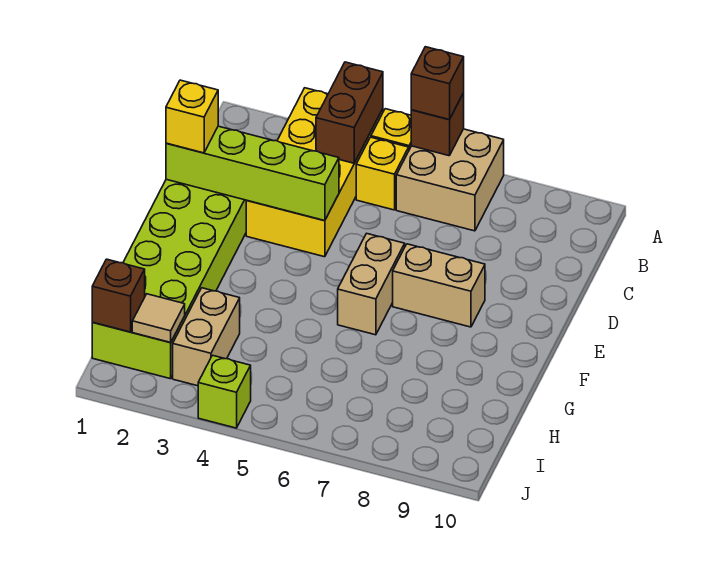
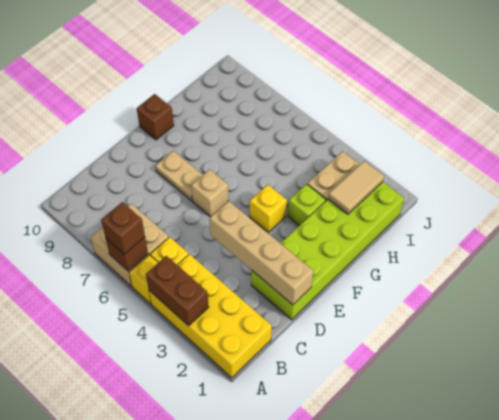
yellow 2x4 brick [246,88,383,257] -> yellow 2x4 brick turned to [149,254,272,378]
brown 1x2 brick [316,62,383,163] -> brown 1x2 brick turned to [146,256,209,326]
lime 1x4 brick [166,126,339,221] -> tan 1x4 brick [210,201,313,305]
yellow 1x1 brick [166,80,218,153] -> yellow 1x1 brick moved to [250,185,287,232]
tan 1x2 brick [338,233,405,335] -> tan 1x1 brick [191,169,229,217]
tan 1x2 brick [393,244,485,327] -> tan 1x2 plate [155,151,202,201]
brown 1x1 brick [92,259,145,332] -> brown 1x1 brick moved to [137,94,174,140]
tan 1x1 tile [132,294,185,343] -> tan 1x2 tile [328,161,384,214]
lime 1x1 brick [198,355,251,428] -> lime 1x1 brick moved to [288,184,326,226]

